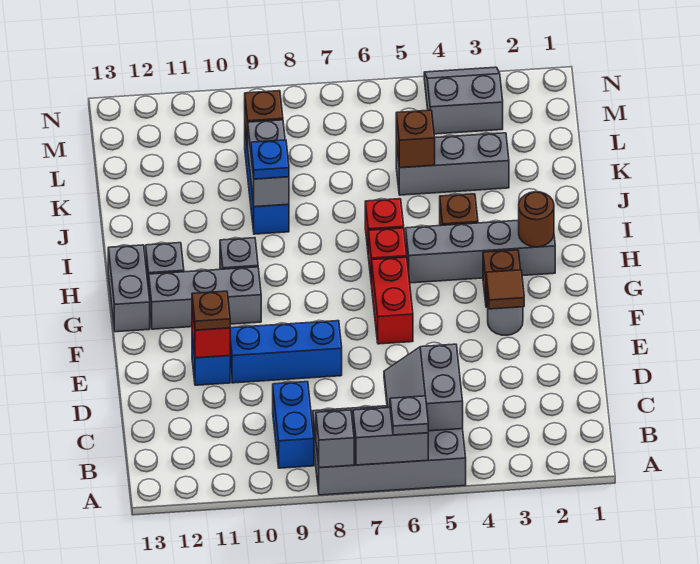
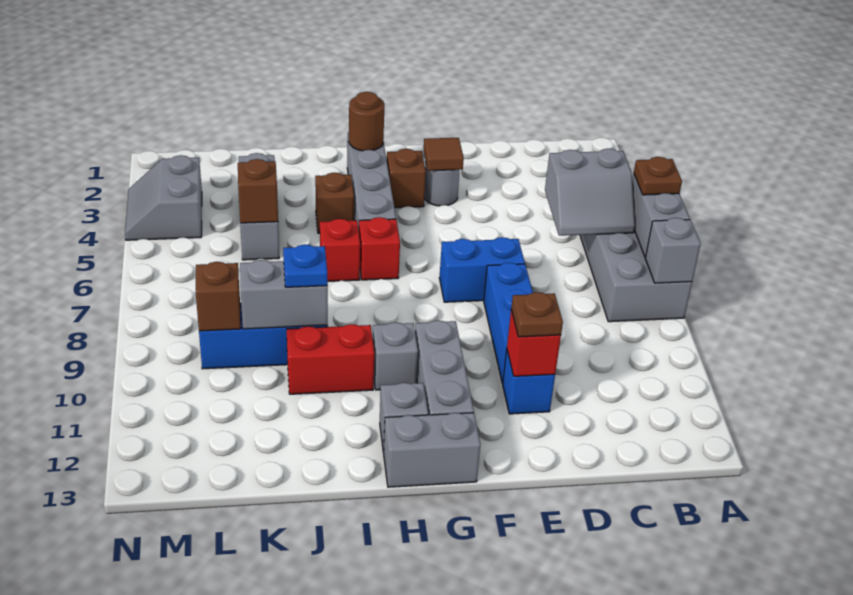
grey 1x1 plate [390,396,428,435] -> brown 1x1 plate [634,157,682,195]
blue 1x2 brick [273,382,314,468] -> blue 1x2 brick moved to [439,237,525,302]
red 1x2 brick [372,257,413,344] -> red 1x2 brick moved to [287,324,374,394]

